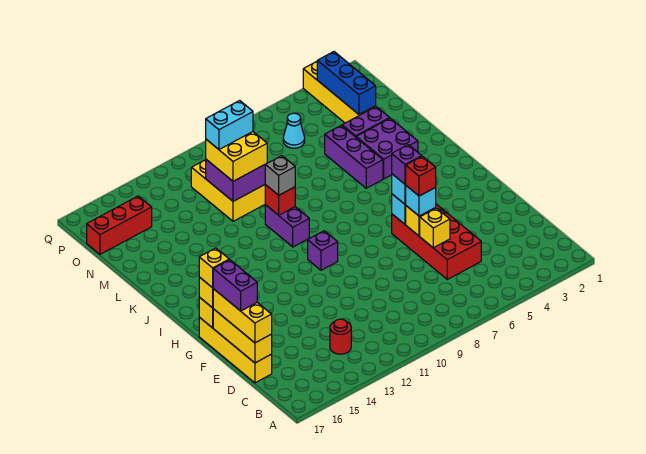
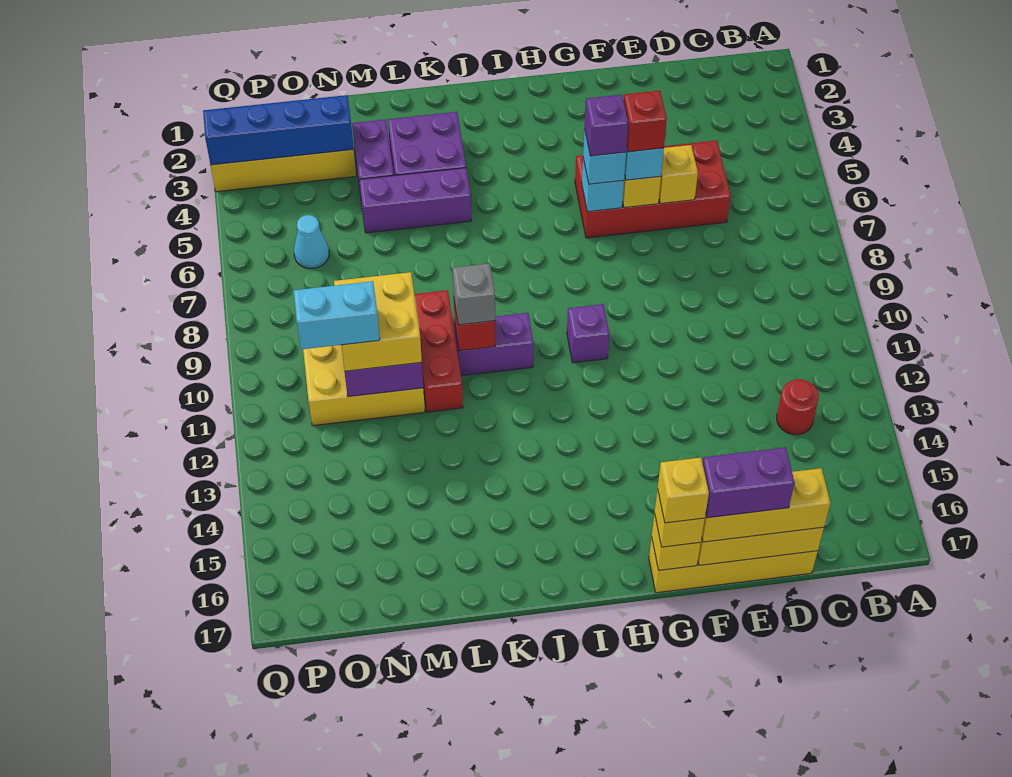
blue 1x3 brick [317,52,376,114] -> blue 1x4 brick [203,95,354,165]
cyan 1x2 brick [206,100,253,149] -> cyan 1x2 brick turned to [294,281,380,349]
red 1x3 brick [87,196,152,254] -> red 1x3 brick moved to [414,290,463,412]

